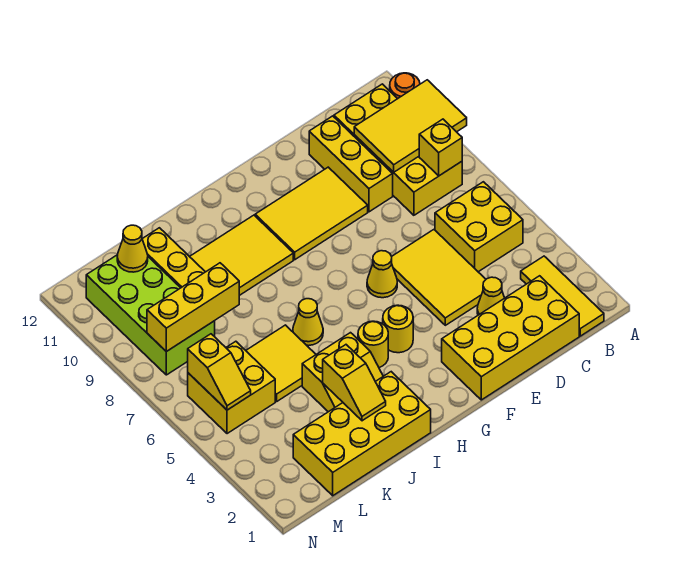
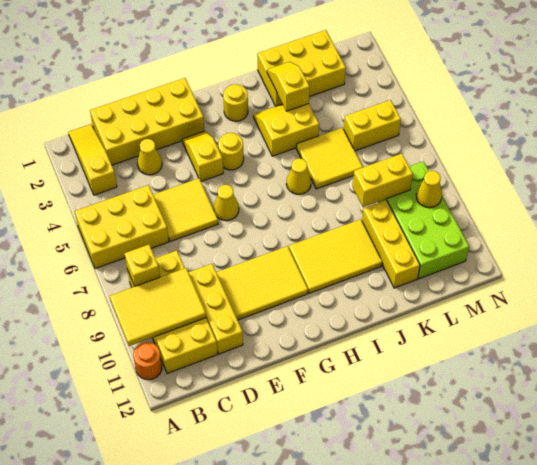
yellow 1x3 tile [521,256,604,336] -> yellow 1x3 slope [68,124,117,195]
yellow 2x2 brick [435,182,523,272] -> yellow 2x3 brick [75,185,169,269]
yellow 2x3 tile [392,230,486,325] -> yellow 2x2 tile [153,178,218,242]
yellow 1x1 round brick [358,321,388,368] -> yellow 1x1 round brick moved to [223,84,248,121]
yellow 2x4 brick [293,372,431,496] -> yellow 2x3 brick [257,30,346,106]
yellow 1x3 brick [147,263,239,352] -> yellow 1x2 brick [353,154,413,207]
yellow 2x2 brick [188,341,275,434] -> yellow 1x2 brick [344,100,401,151]
yellow 1x1 cone [117,225,148,272] -> yellow 1x1 cone moved to [416,171,442,208]
yellow 1x2 slope [188,334,251,410] -> yellow 1x2 slope moved to [182,131,223,181]

